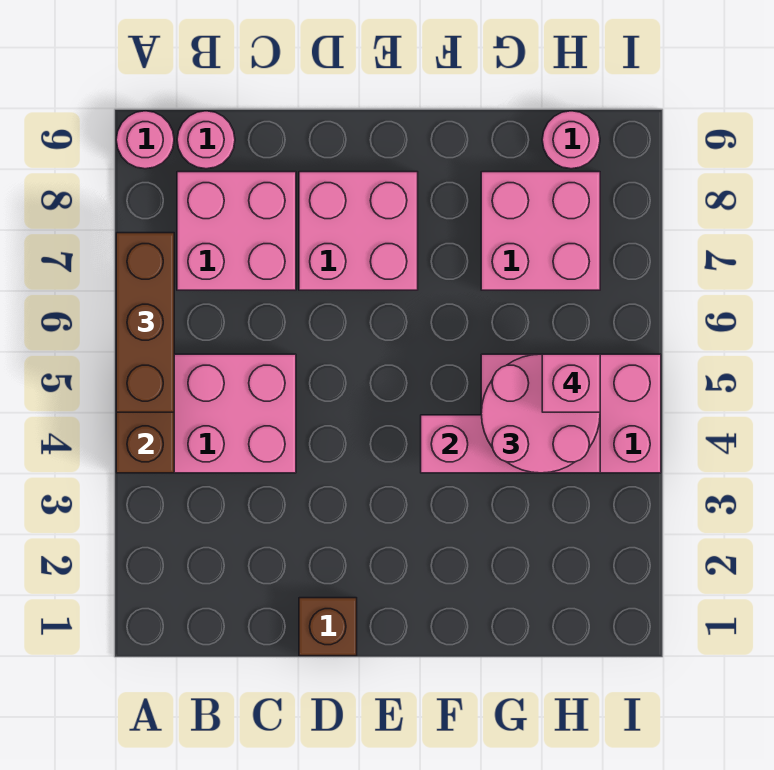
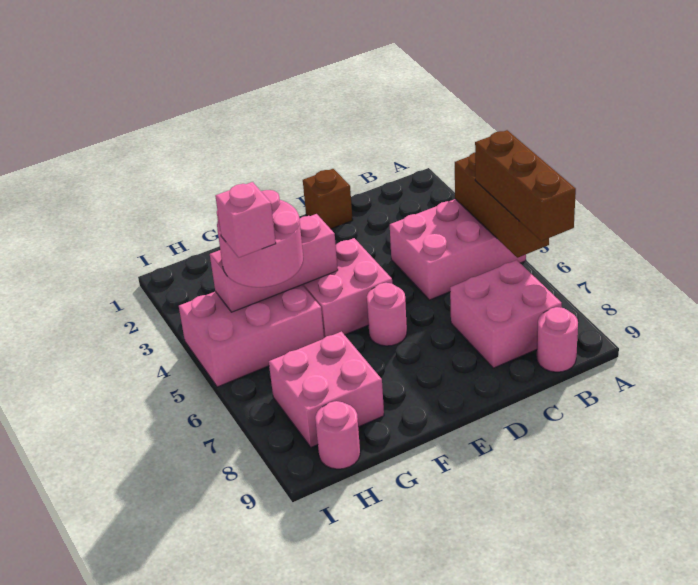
pink 1x1 round brick [116,111,174,169] -> pink 1x1 round brick moved to [367,283,407,346]
pink 2x2 brick [299,172,418,290] -> pink 2x2 brick moved to [303,238,392,338]

